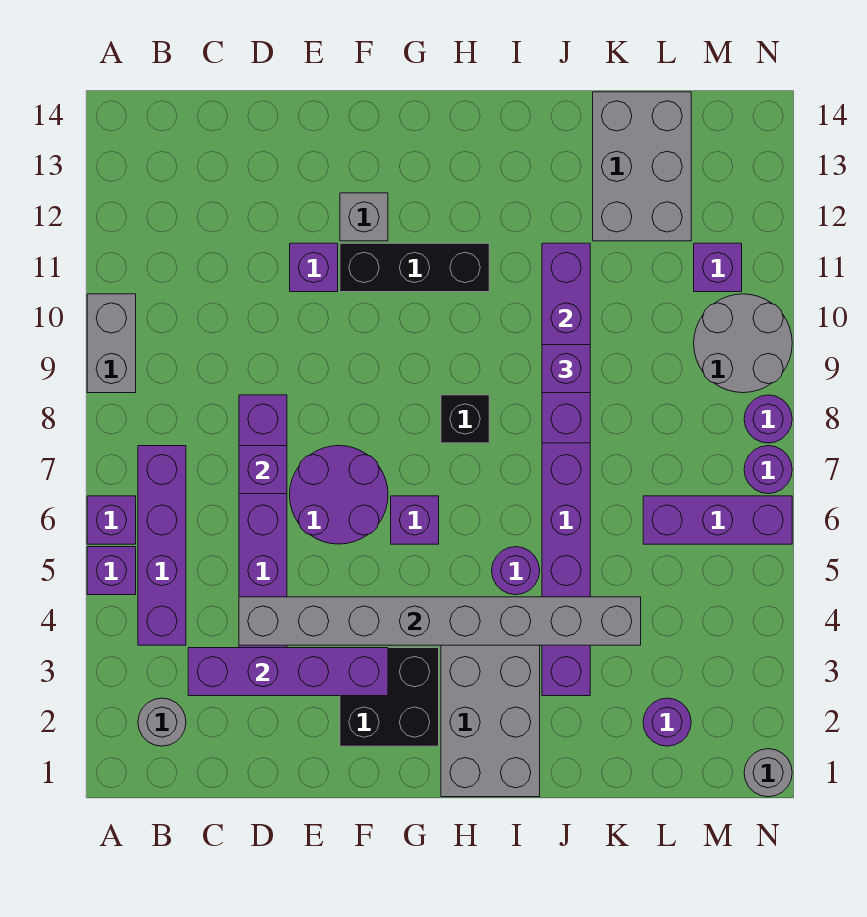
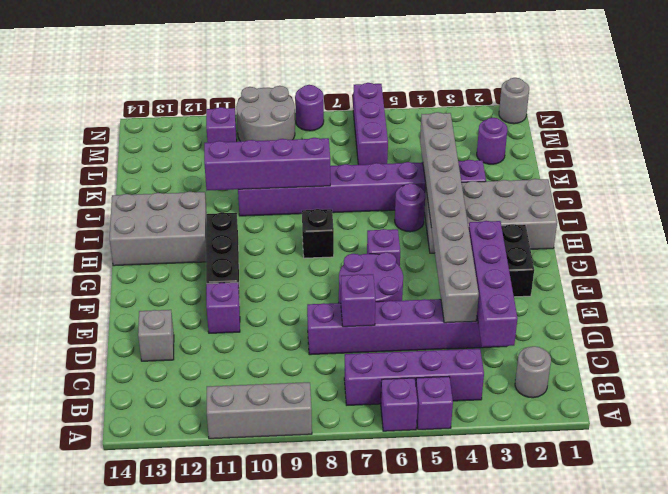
grey 1x2 brick [87,294,136,393] -> grey 1x3 brick [207,382,312,439]
grey 1x1 brick [340,193,388,241] -> grey 1x1 brick moved to [138,310,174,361]
purple 1x1 brick [542,345,590,393] -> none
grey 2x3 brick [593,92,691,241] -> grey 2x3 brick moved to [109,192,207,266]
purple 1x1 round brick [744,446,792,494] -> none

